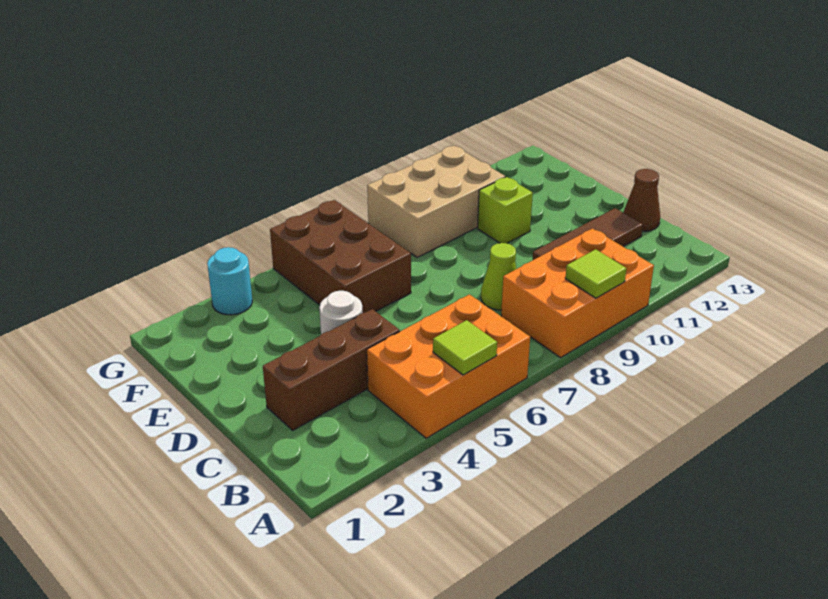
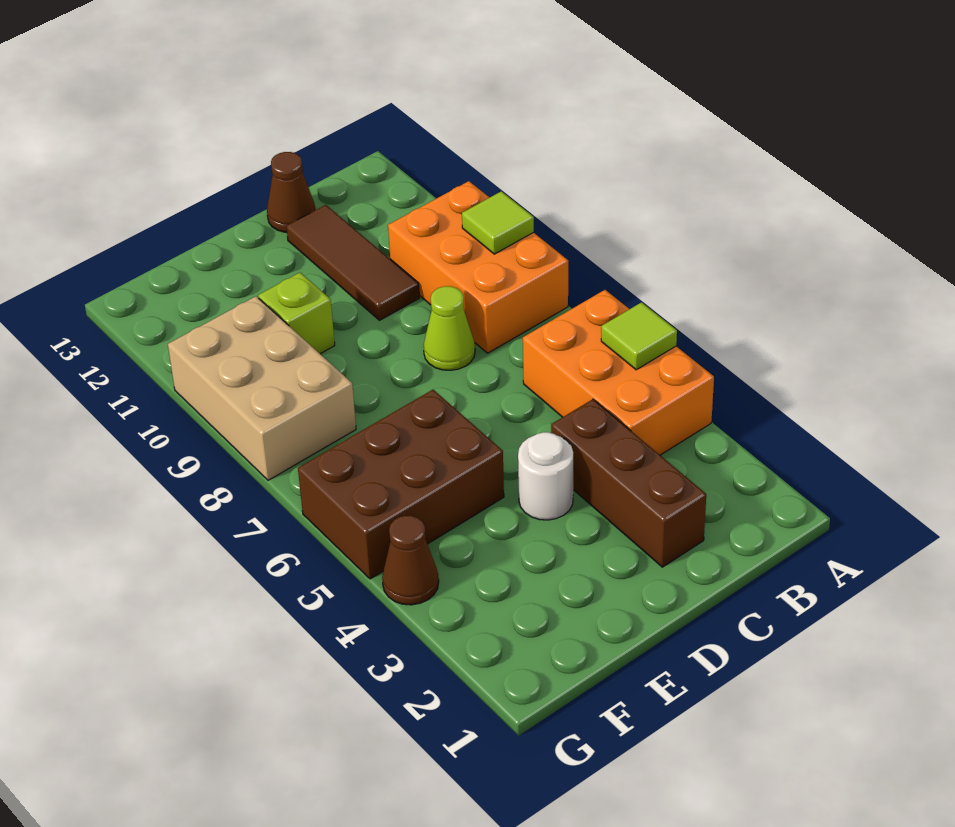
cyan 1x1 round brick [207,247,252,315] -> none
none -> brown 1x1 cone [382,516,439,605]

